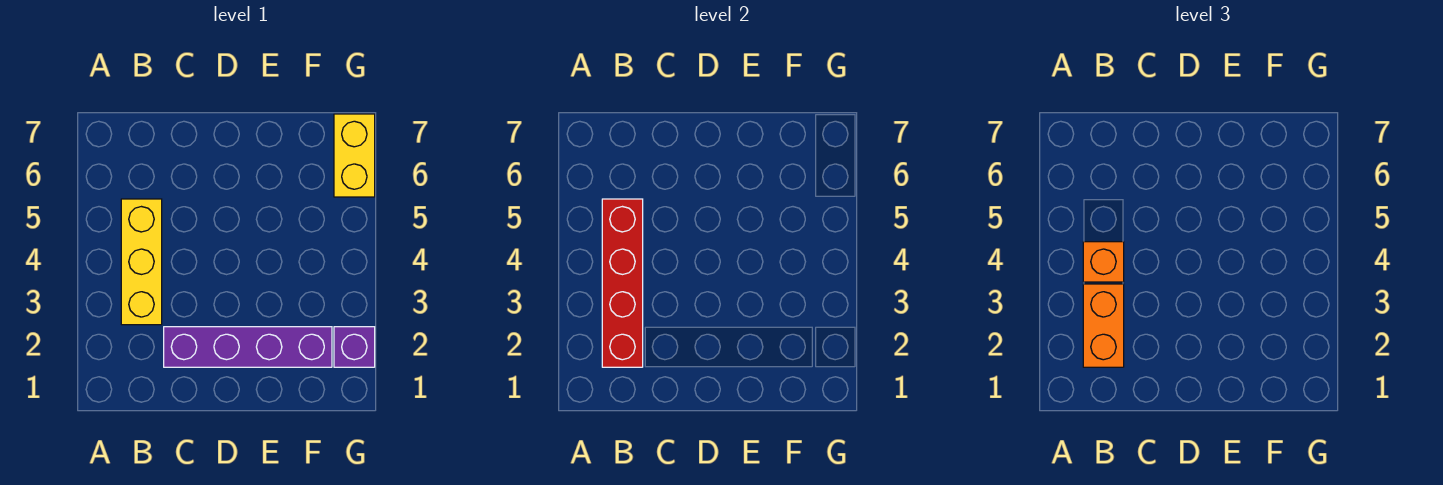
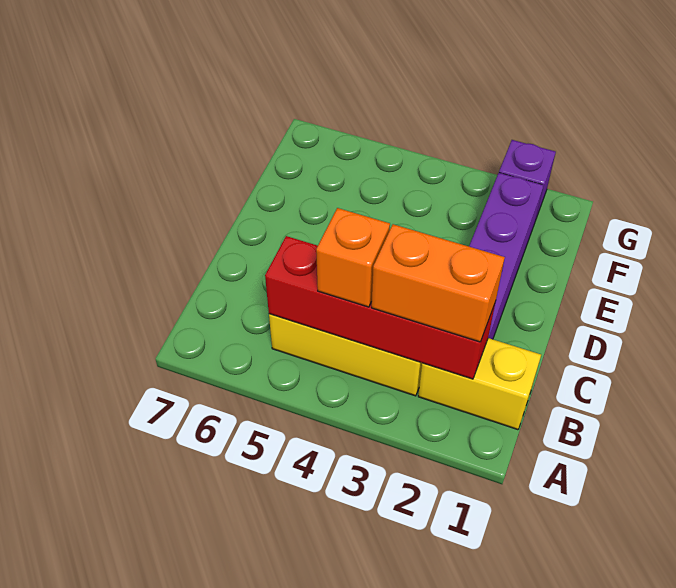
yellow 1x2 brick [334,114,375,197] -> yellow 1x2 brick moved to [418,338,541,430]

